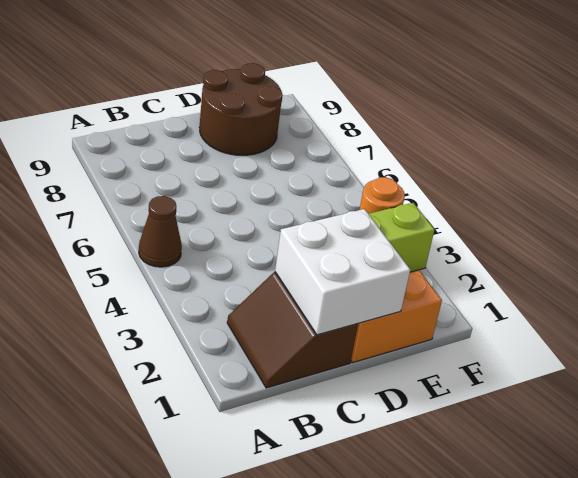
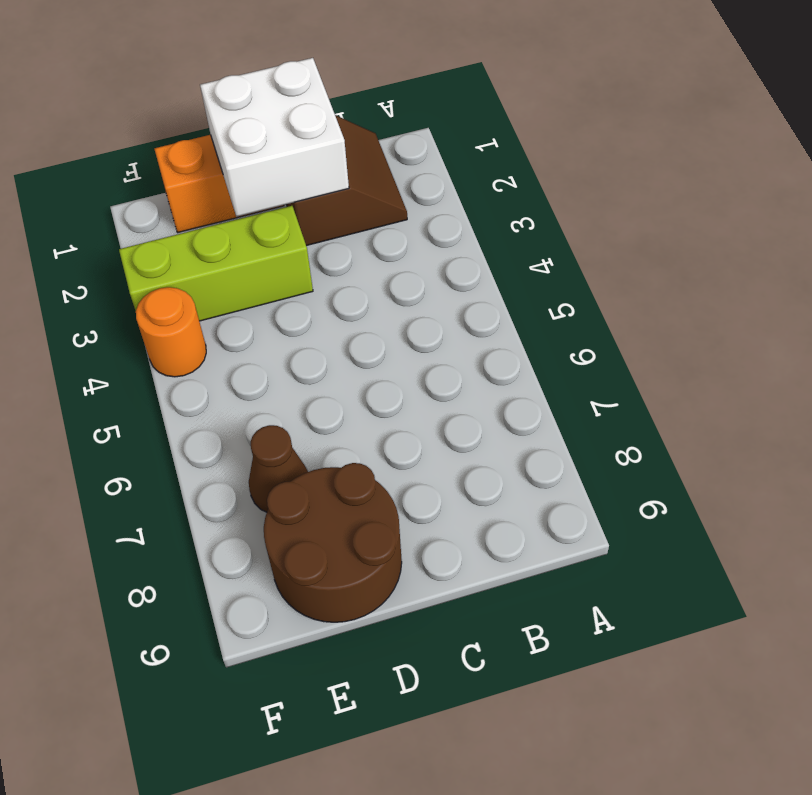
brown 1x1 cone [139,196,182,267] -> brown 1x1 cone moved to [249,425,308,512]

